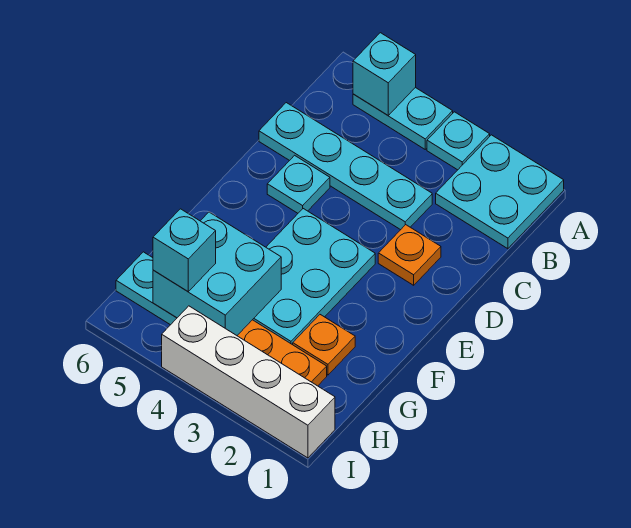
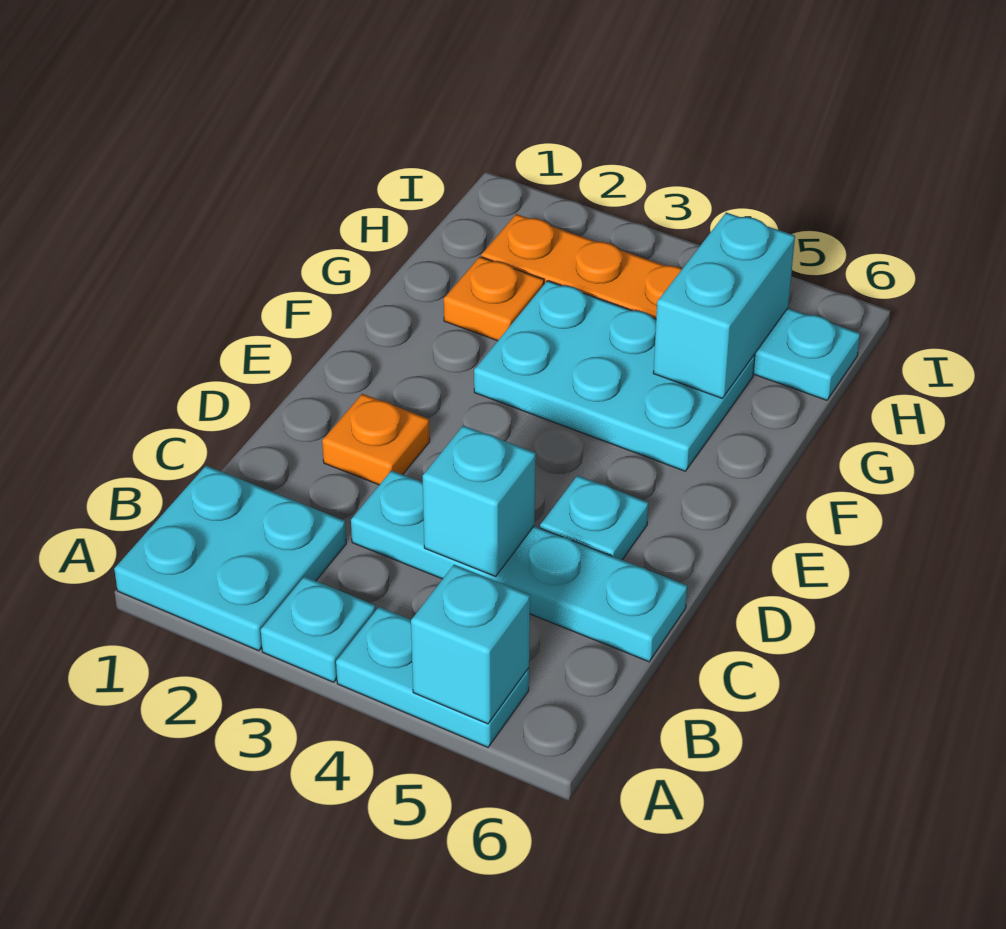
cyan 2x3 plate [253,209,375,345] -> cyan 2x3 plate turned to [474,281,755,471]
cyan 2x2 brick [153,212,281,335] -> cyan 1x2 brick [653,212,795,399]
cyan 1x1 brick [153,209,216,291] -> cyan 1x1 brick moved to [422,425,536,576]
white 1x4 brick [162,306,335,458] -> none

